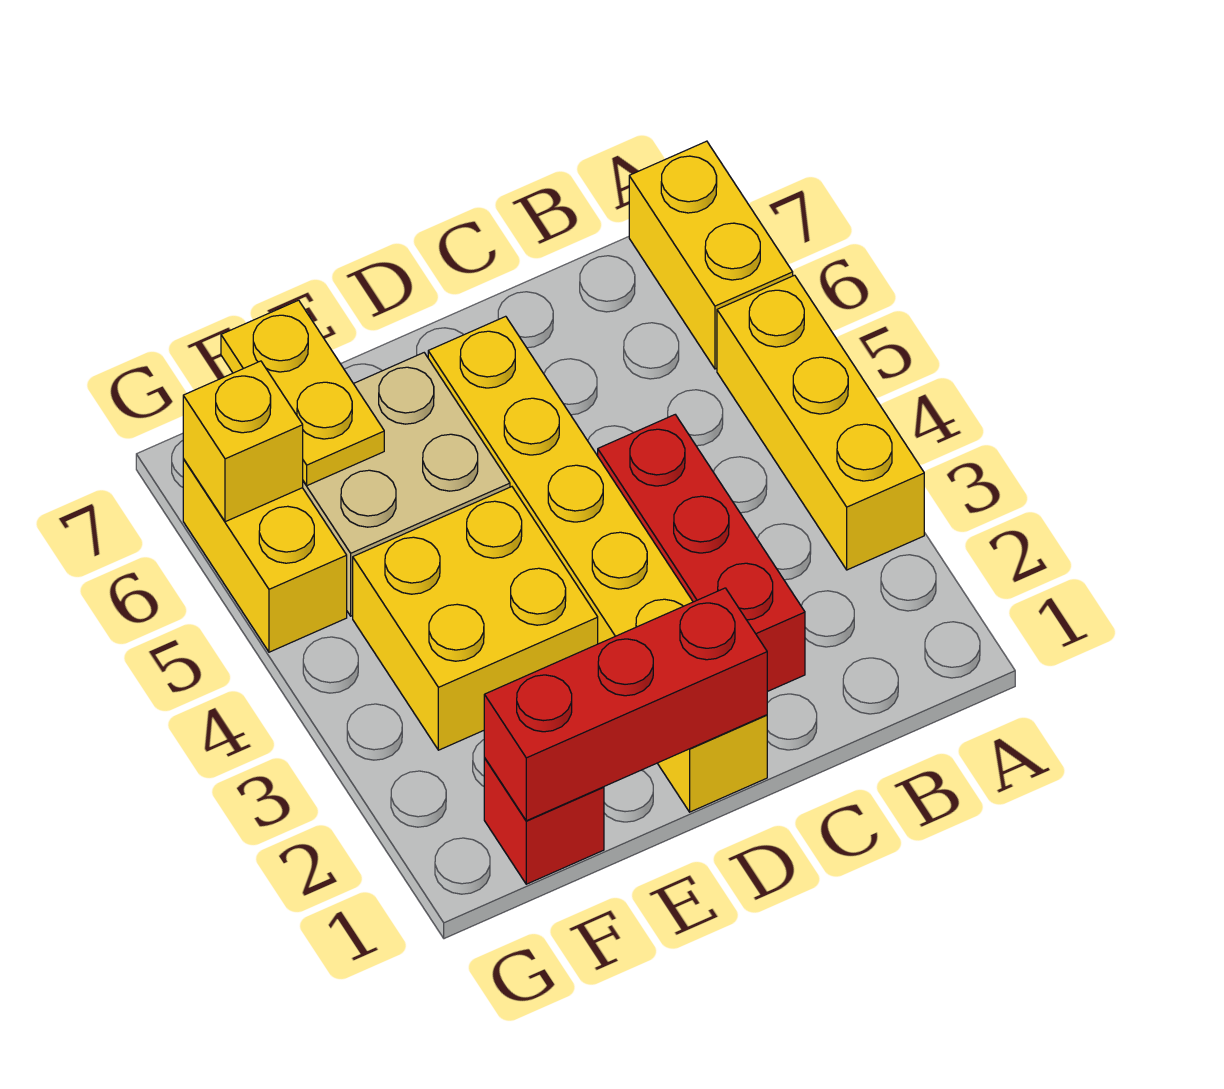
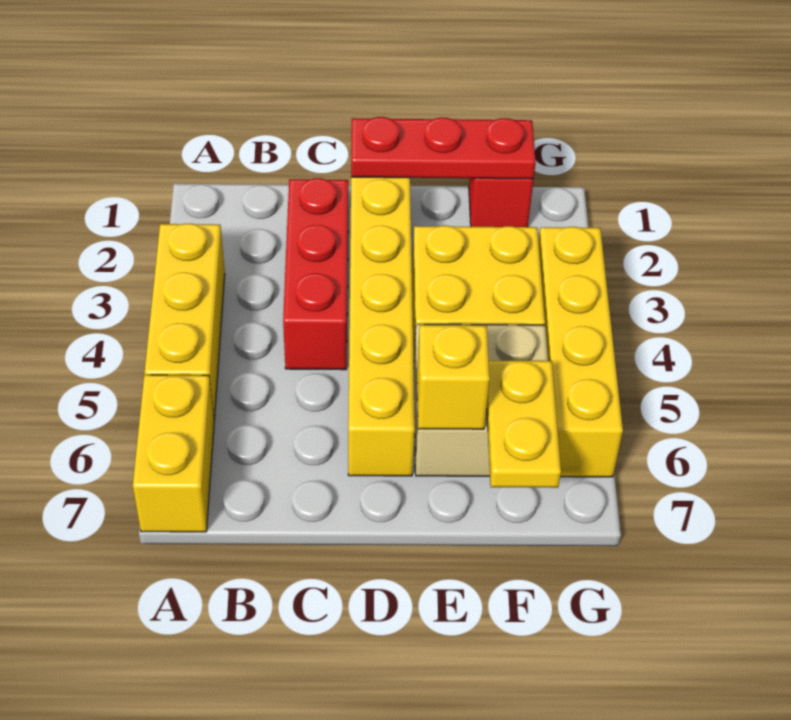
red 1x3 brick [484,588,767,821] -> red 1x3 plate [351,117,536,179]
yellow 1x2 brick [183,459,347,652] -> yellow 1x4 brick [539,227,623,477]
yellow 1x1 brick [183,361,303,522] -> yellow 1x1 brick moved to [417,325,490,429]

